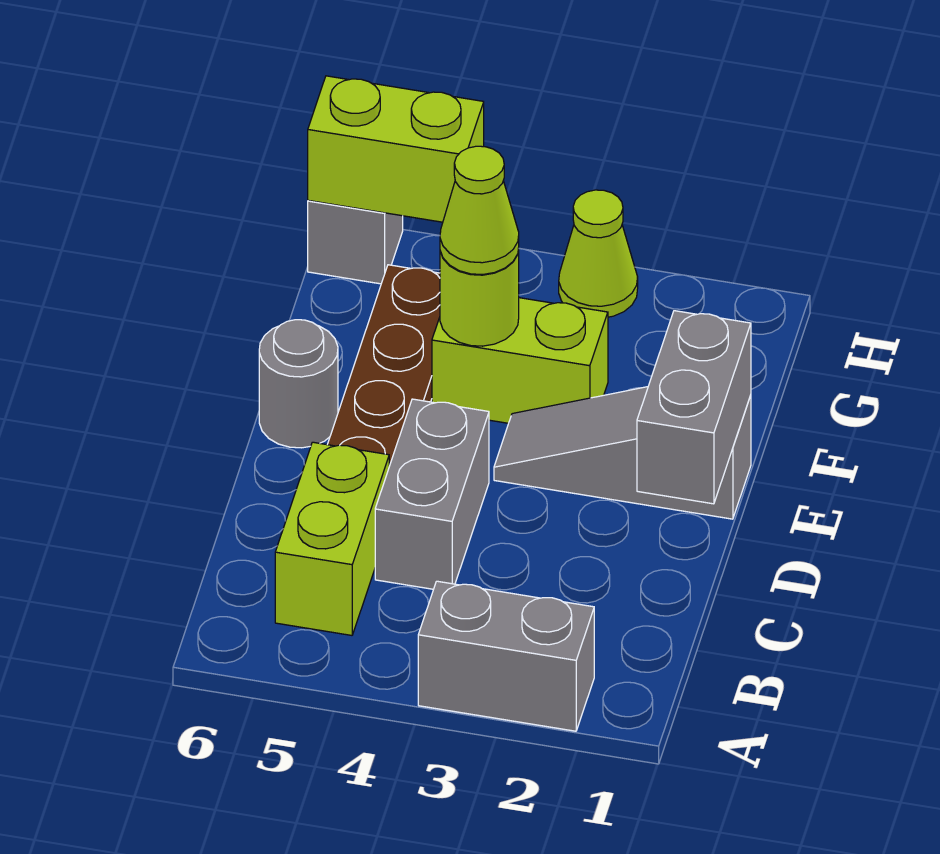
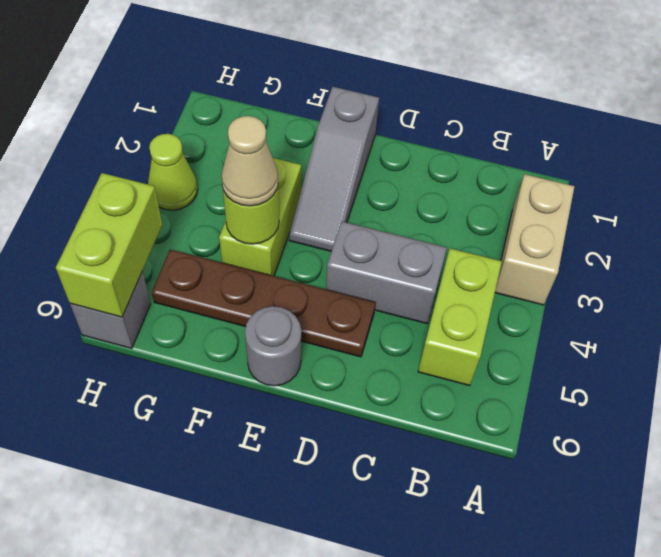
grey 1x2 brick [418,581,594,731] -> tan 1x2 brick [495,174,575,305]
lime 1x2 brick [275,442,389,635] -> lime 1x2 brick turned to [418,248,502,386]
grey 1x2 brick [637,311,751,504] -> none
lime 1x1 cone [440,146,519,275] -> tan 1x1 cone [221,116,278,206]

